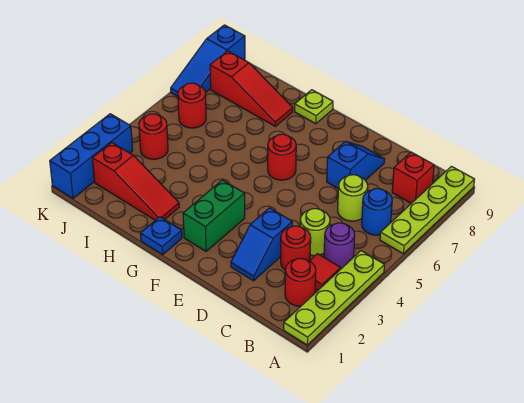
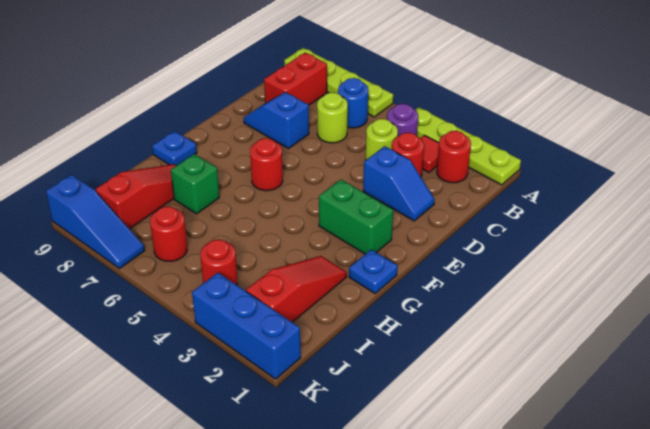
red 1x1 brick [392,152,434,203] -> red 1x2 brick [264,53,327,105]
lime 1x1 plate [295,90,333,124] -> blue 1x1 plate [152,131,197,166]
none -> green 1x1 brick [171,154,219,214]

